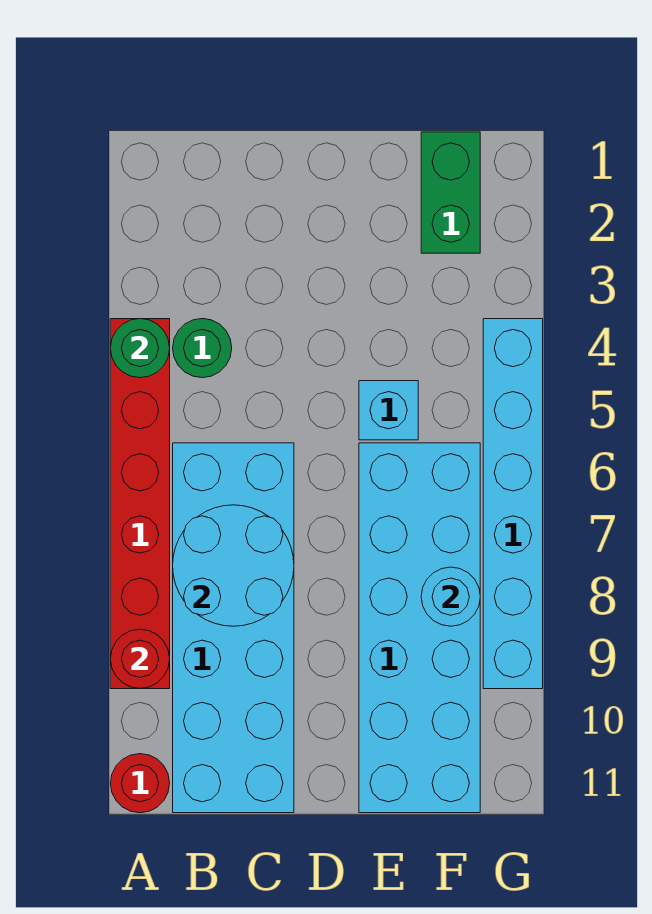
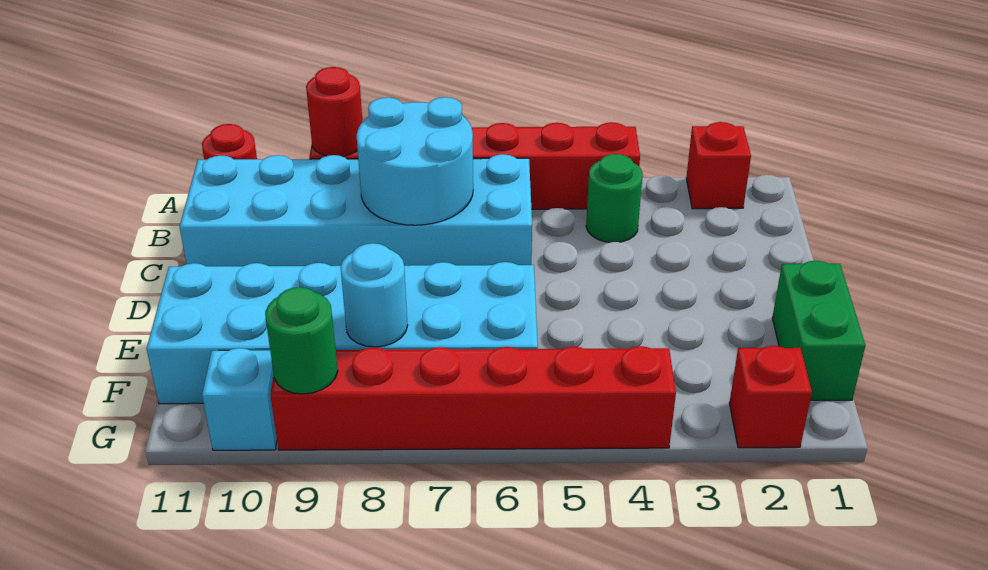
none -> red 1x1 brick [686,122,751,209]
green 1x1 round brick [110,319,170,378] -> green 1x1 round brick moved to [265,287,338,394]
cyan 1x1 brick [359,381,418,440] -> cyan 1x1 brick moved to [202,348,277,450]
green 1x2 brick [421,132,480,253] -> green 1x2 brick turned to [772,261,865,400]
none -> red 1x1 brick [729,346,812,448]
cyan 1x6 brick [483,319,543,689] -> red 1x6 brick [270,346,676,450]

